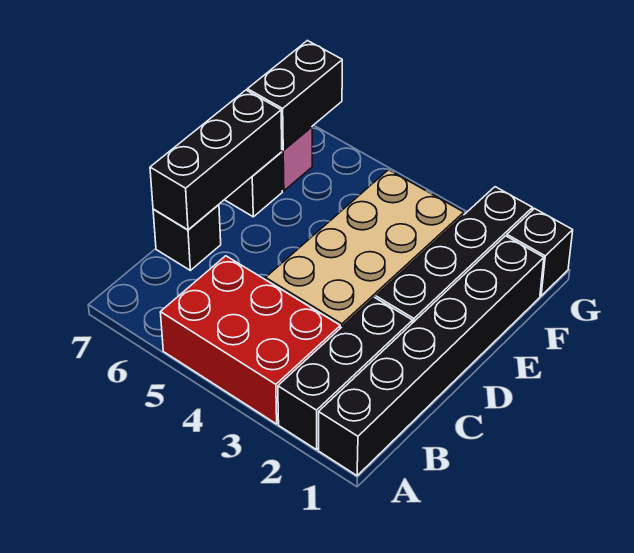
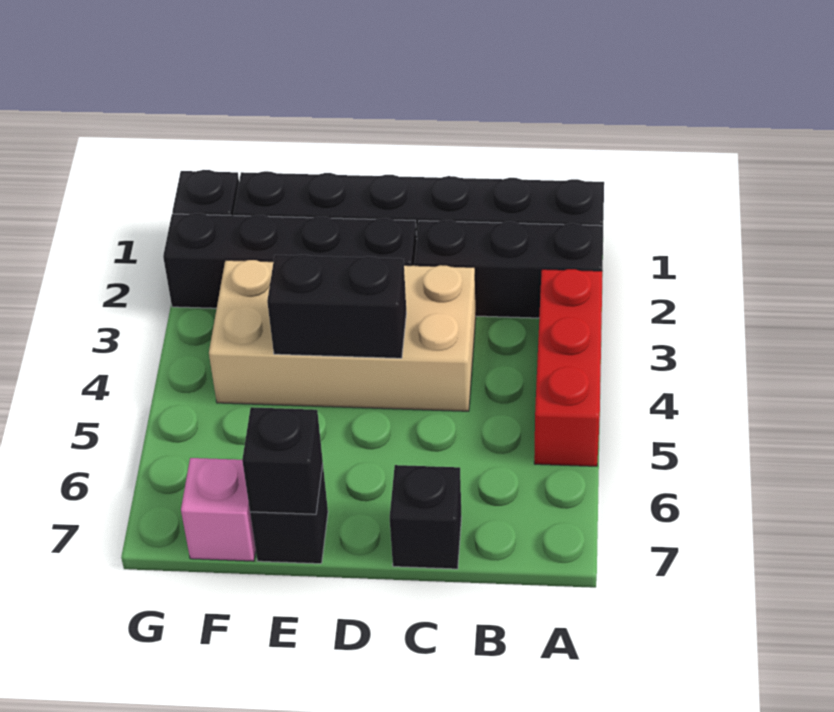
red 2x3 brick [160,256,340,424] -> red 1x3 brick [534,269,603,466]
black 1x3 brick [150,90,282,230] -> black 1x1 brick [242,407,323,514]
black 1x2 brick [247,41,342,150] -> black 1x2 brick moved to [267,255,406,358]

